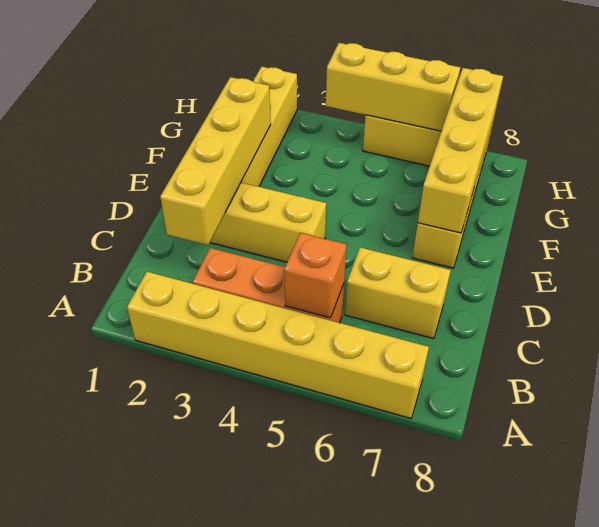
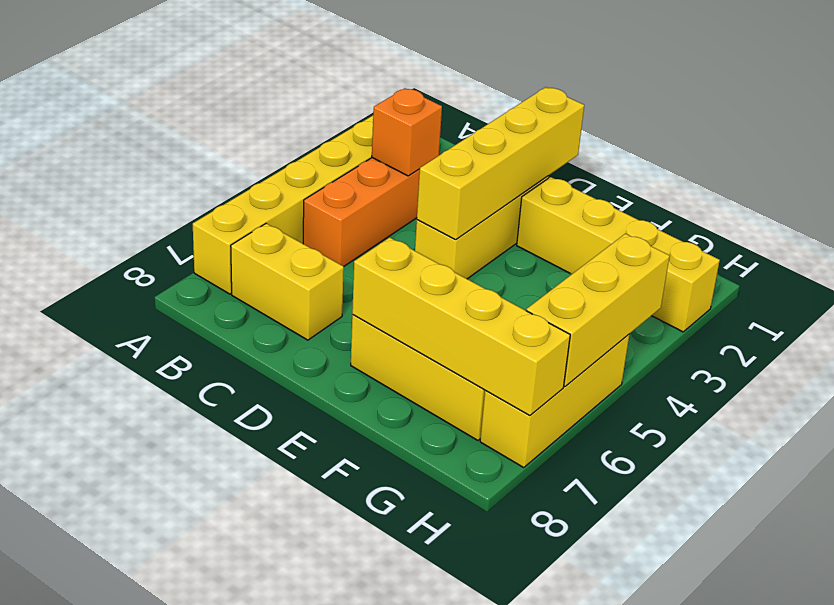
orange 1x1 brick [284,233,347,318] -> orange 1x1 brick moved to [372,88,442,176]
yellow 1x4 brick [160,77,271,245] -> yellow 1x4 brick turned to [417,87,584,240]
yellow 1x2 brick [345,247,451,339] -> yellow 1x2 brick turned to [231,223,344,340]

